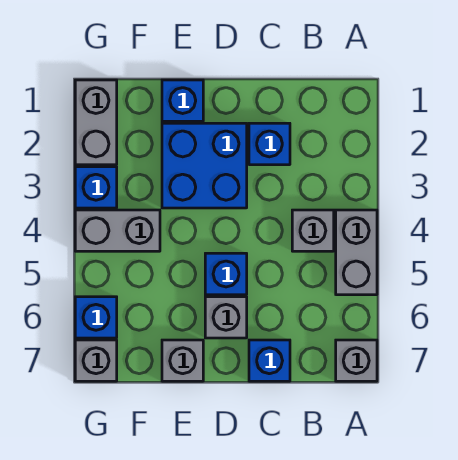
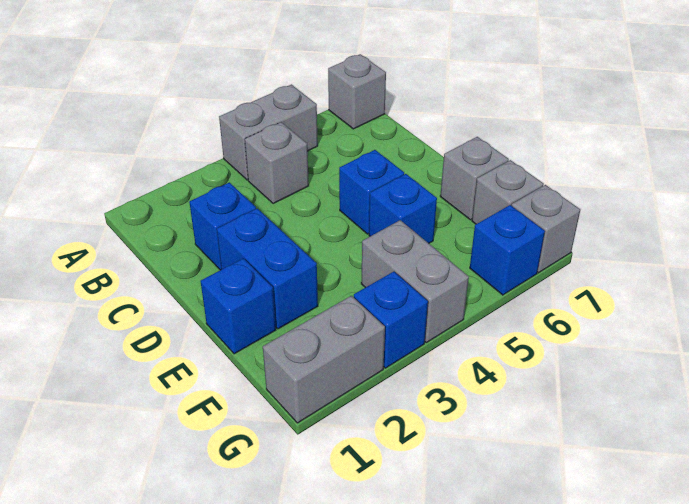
blue 1x1 brick [249,340,290,381] -> blue 1x1 brick moved to [369,174,437,243]
blue 2x2 brick [162,123,247,208] -> blue 1x2 brick [217,208,318,329]
grey 1x1 brick [205,297,247,338] -> grey 1x1 brick moved to [472,160,544,224]

